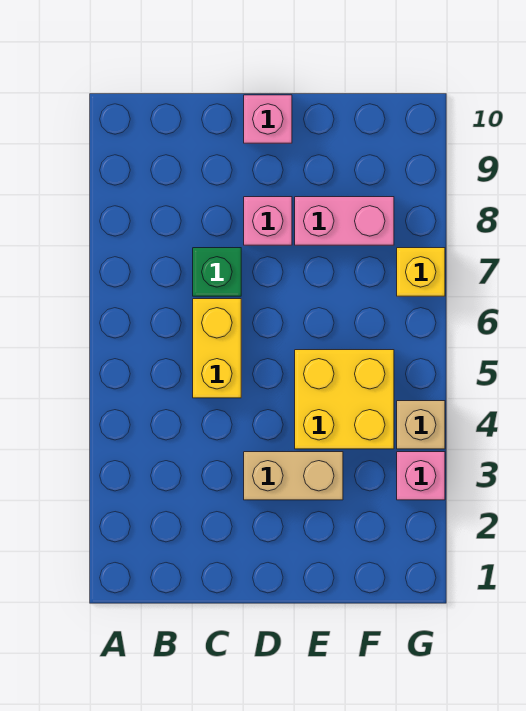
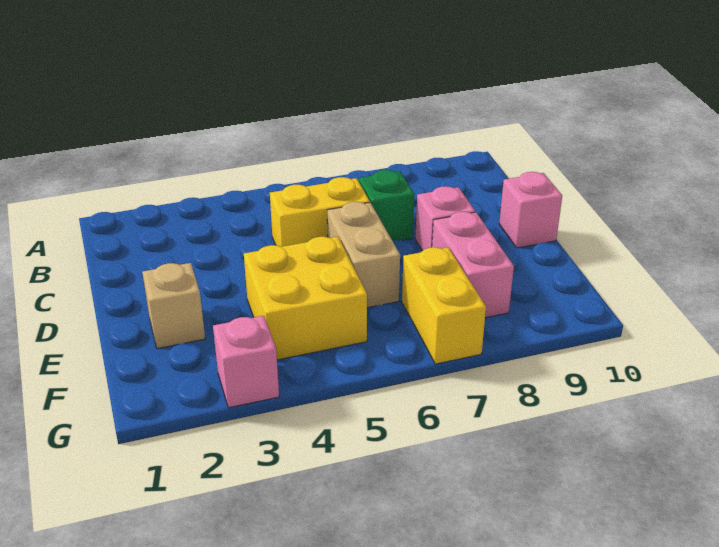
tan 1x2 brick [244,452,343,500] -> tan 1x2 brick moved to [327,202,400,308]
tan 1x1 brick [397,401,445,449] -> tan 1x1 brick moved to [142,263,205,349]
yellow 1x1 brick [397,248,445,296] -> yellow 1x2 brick [402,247,486,364]

